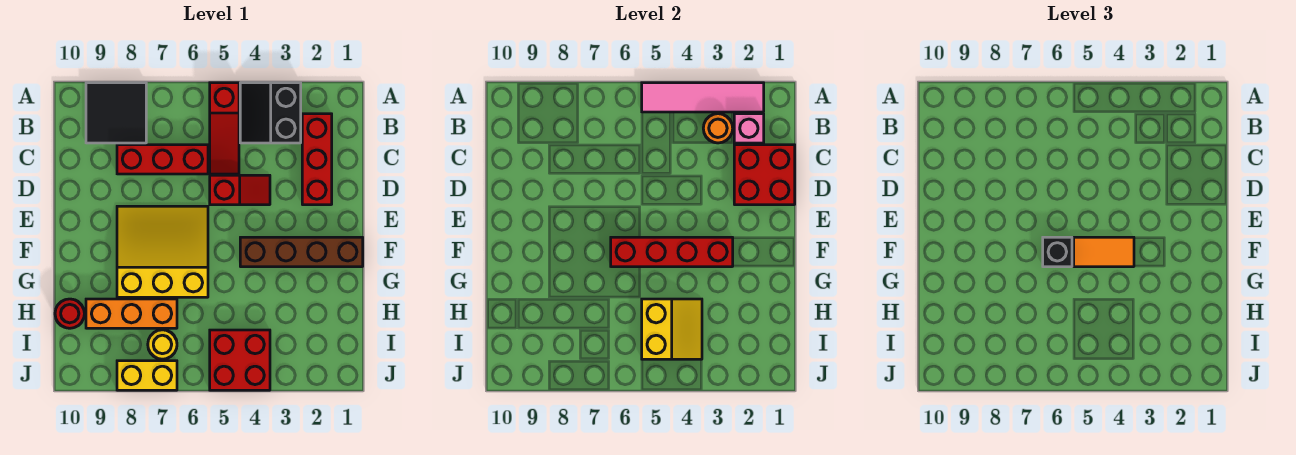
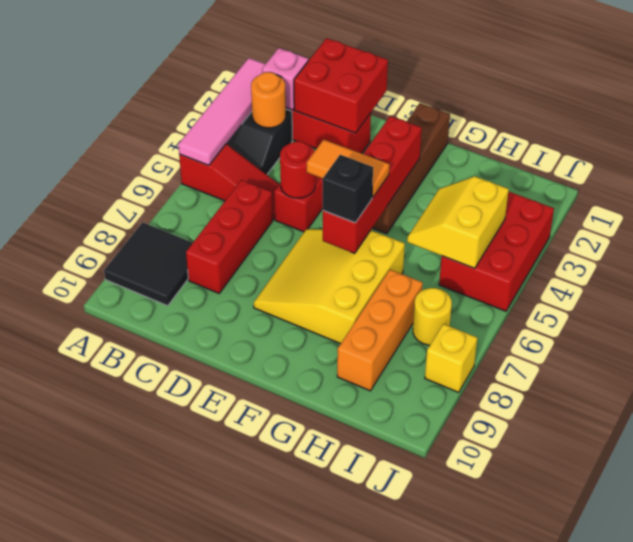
orange 1x2 tile [1074,237,1134,267] -> orange 1x2 tile turned to [307,140,389,198]
yellow 2x2 slope [642,299,702,359] -> yellow 2x2 slope turned to [407,176,509,268]
red 1x1 round brick [55,299,84,328] -> red 1x1 round brick moved to [280,141,315,198]
red 2x2 brick [210,330,270,390] -> red 2x3 brick [439,192,554,311]
yellow 1x2 brick [117,361,177,390] -> yellow 1x1 brick [425,324,477,392]

